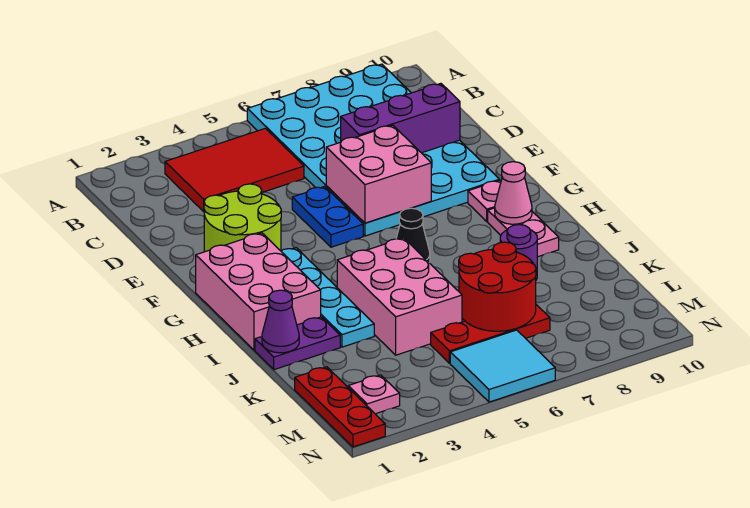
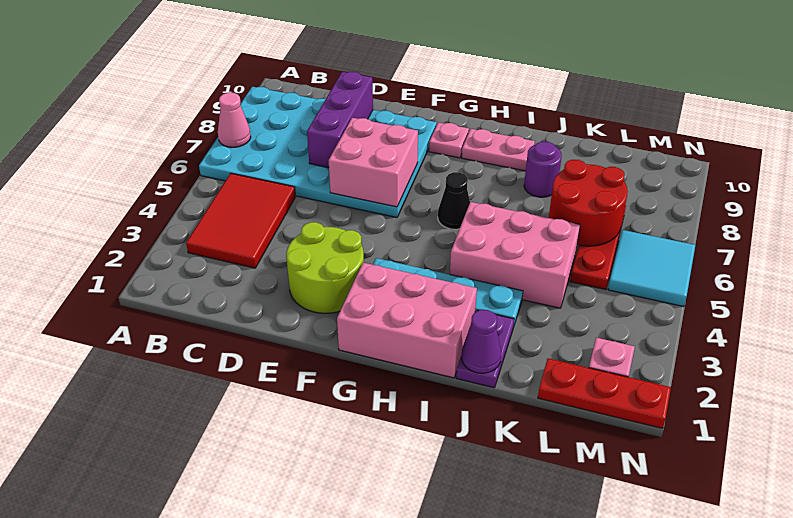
blue 1x2 plate [292,186,363,247] -> none
pink 1x1 cone [495,162,532,224] -> pink 1x1 cone moved to [218,93,251,147]

